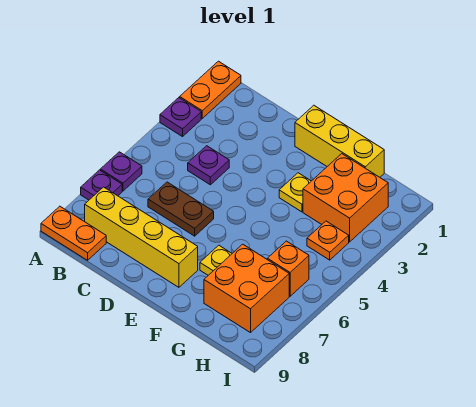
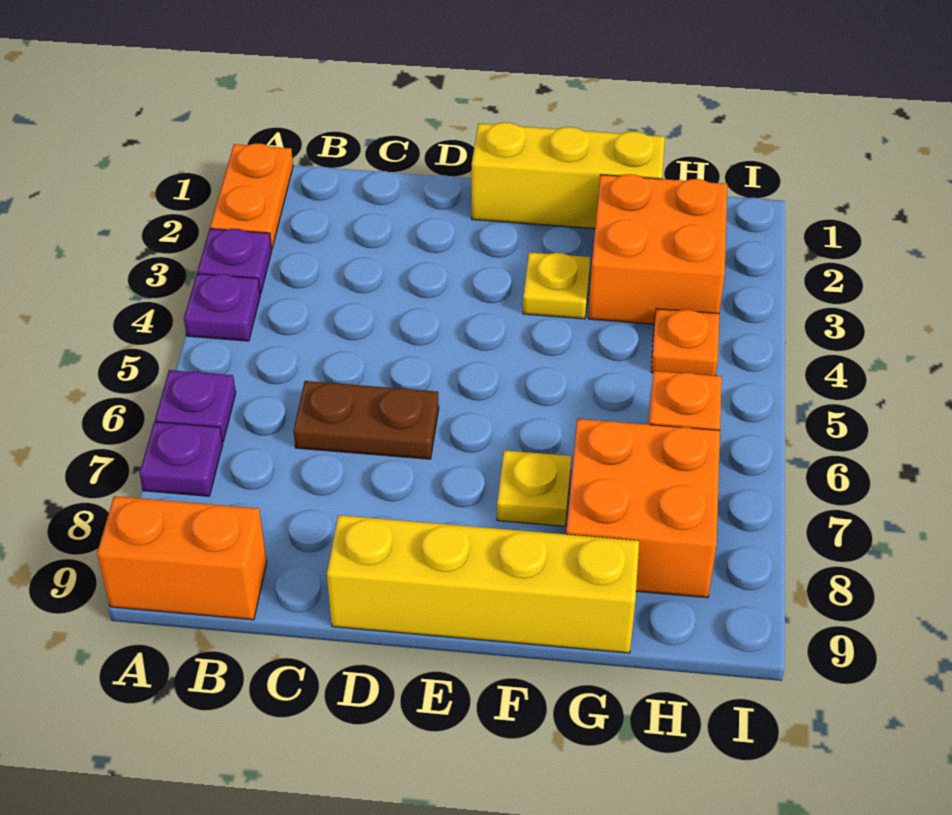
orange 1x2 plate [41,206,106,260] -> orange 1x2 brick [97,496,267,620]
yellow 1x4 brick [85,187,198,287] -> yellow 1x4 brick moved to [327,515,639,653]
purple 1x1 plate [188,146,229,185] -> purple 1x1 plate moved to [184,274,260,341]

